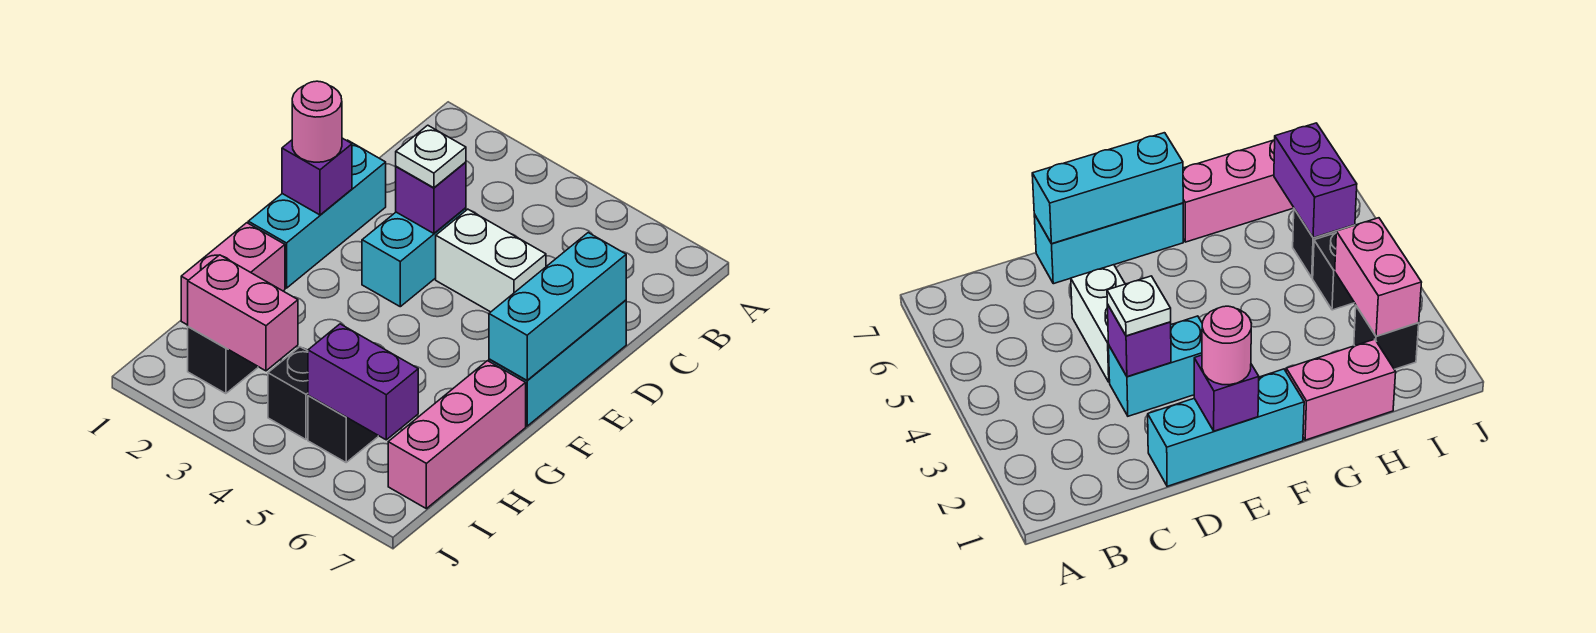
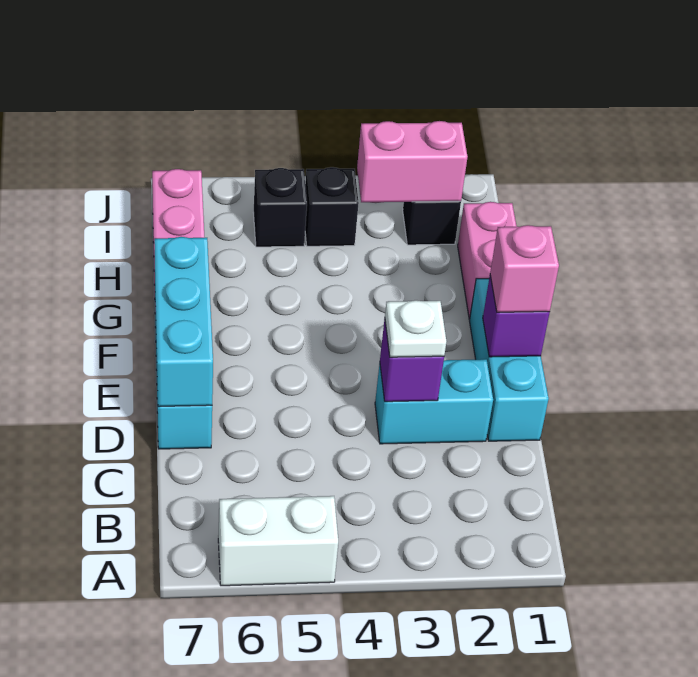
cyan 1x2 brick [362,208,466,307] -> cyan 1x2 brick turned to [375,359,493,444]
white 1x2 brick [436,209,546,312] -> white 1x2 brick moved to [218,496,338,586]
pink 1x1 round brick [292,81,342,162] -> pink 1x1 brick [490,225,559,312]
purple 1x2 brick [308,324,418,440] -> none

